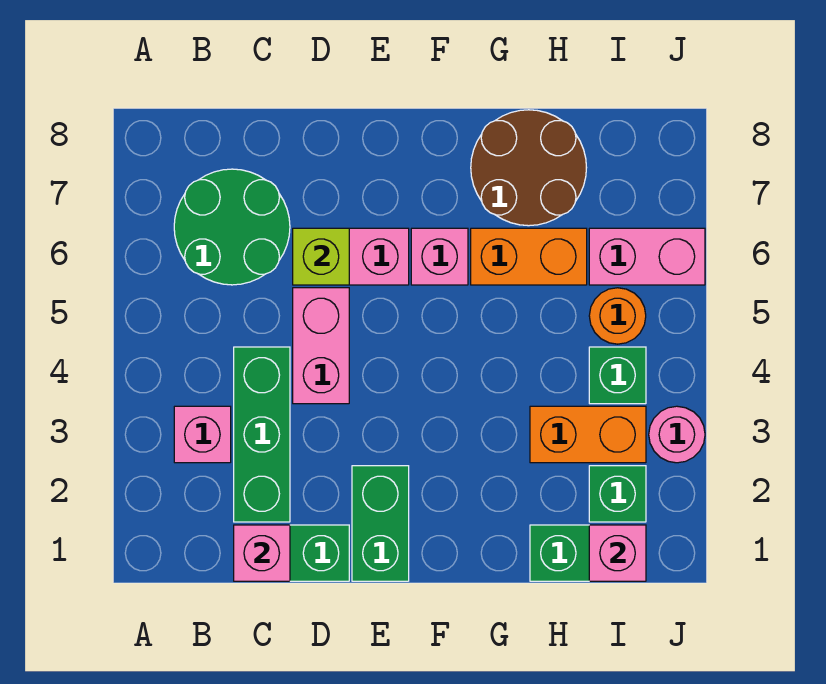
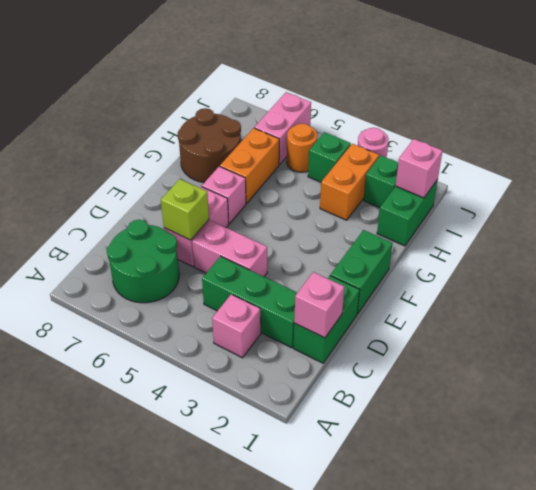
green 1x2 brick [352,466,409,581] -> green 1x2 brick turned to [330,230,393,314]

